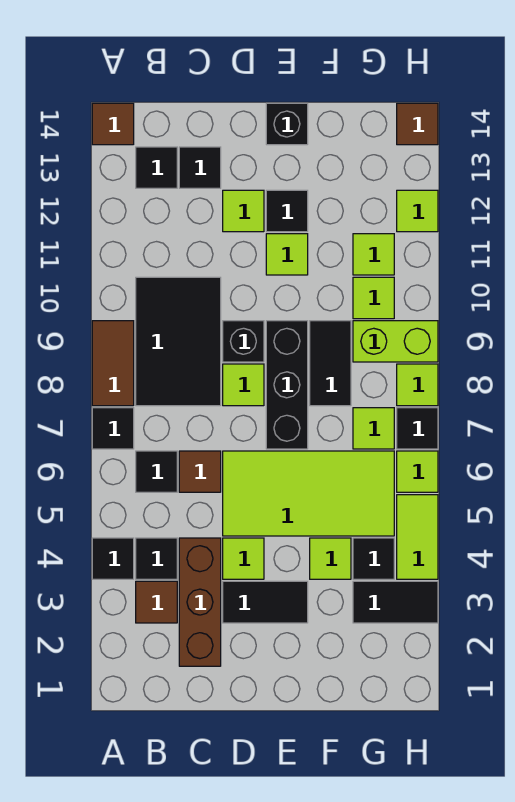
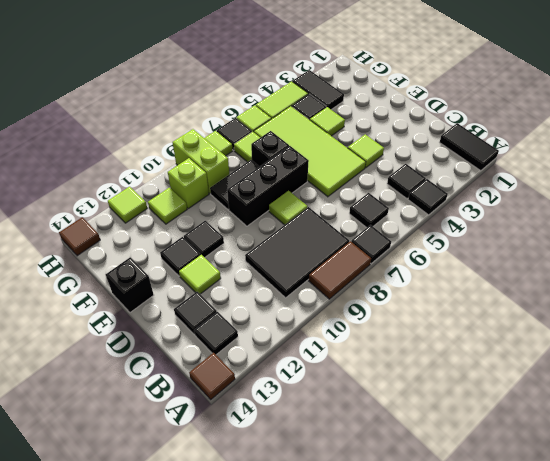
brown 1x1 tile [136,581,177,623] -> none
brown 1x3 brick [179,538,221,666] -> none
brown 1x1 tile [179,451,221,492] -> none
black 1x2 tile [223,581,308,623] -> black 1x2 tile moved to [439,123,499,171]
black 1x1 brick [223,321,264,362] -> black 1x1 brick moved to [251,131,289,167]
lime 1x1 tile [266,234,308,275] -> black 1x1 tile [184,221,224,257]
lime 1x1 tile [353,277,394,319] -> lime 1x1 brick [168,158,209,209]

